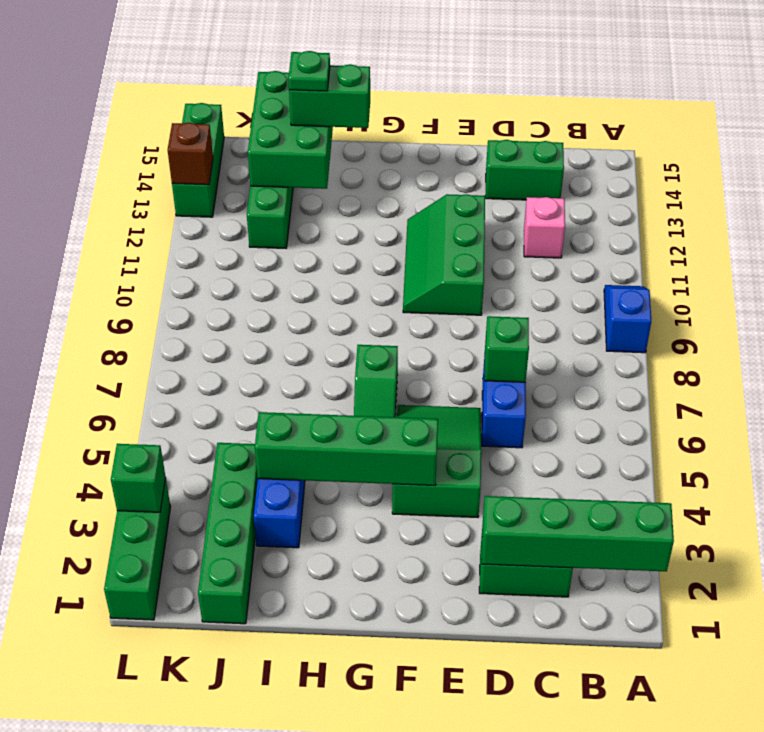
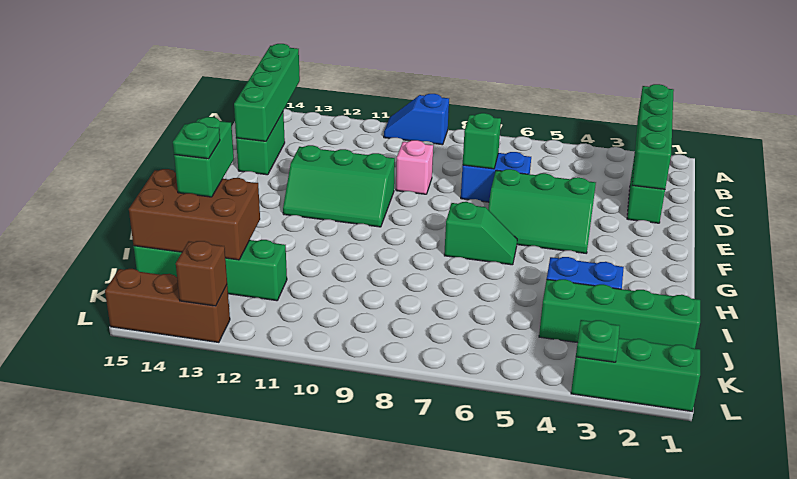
pink 1x1 brick [524,197,565,258] -> pink 1x1 brick moved to [396,140,433,194]
green 2x3 slope [392,405,481,517] -> green 2x3 slope turned to [488,169,596,253]
green 1x4 brick [255,412,438,486] -> green 1x4 brick moved to [234,44,300,141]
green 2x3 brick [248,71,333,189] -> brown 2x3 brick [129,169,260,260]
green 1x1 brick [111,444,166,512] -> green 1x1 plate [576,320,620,362]
green 1x3 brick [172,103,224,217] -> brown 1x3 brick [105,269,230,342]

